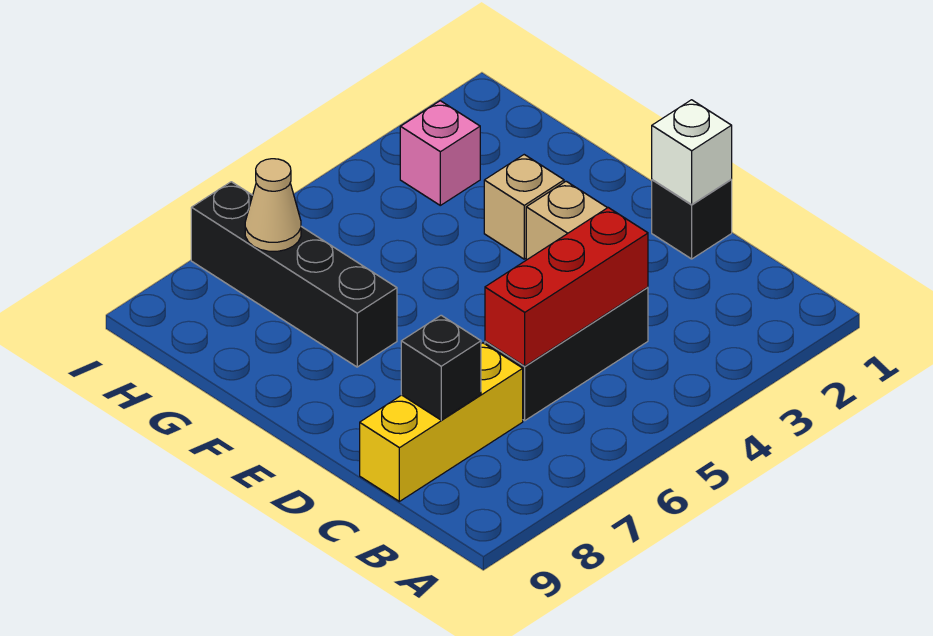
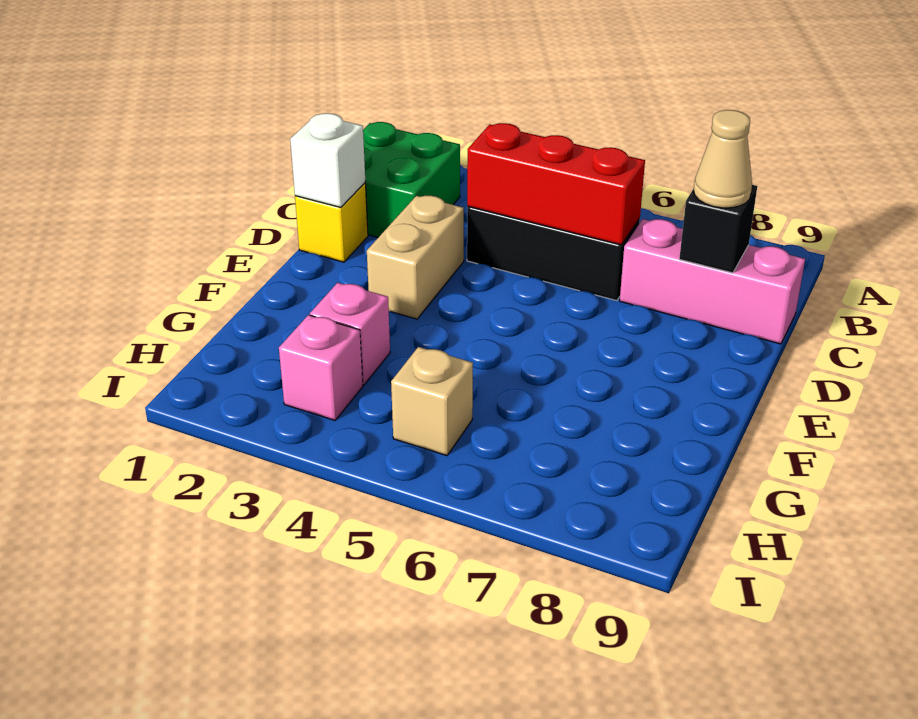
none -> green 2x2 brick [363,122,460,237]
yellow 1x3 brick [360,343,523,501] -> pink 1x3 brick [620,219,805,344]
black 1x1 brick [652,180,732,259] -> yellow 1x1 brick [295,183,368,262]
tan 1x1 brick [484,155,564,259] -> tan 1x1 brick moved to [391,347,473,456]
black 1x4 brick [191,182,397,367] -> none
none -> pink 1x1 brick [310,283,390,385]
tan 1x1 cone [245,159,301,251] -> tan 1x1 cone moved to [693,110,752,208]

